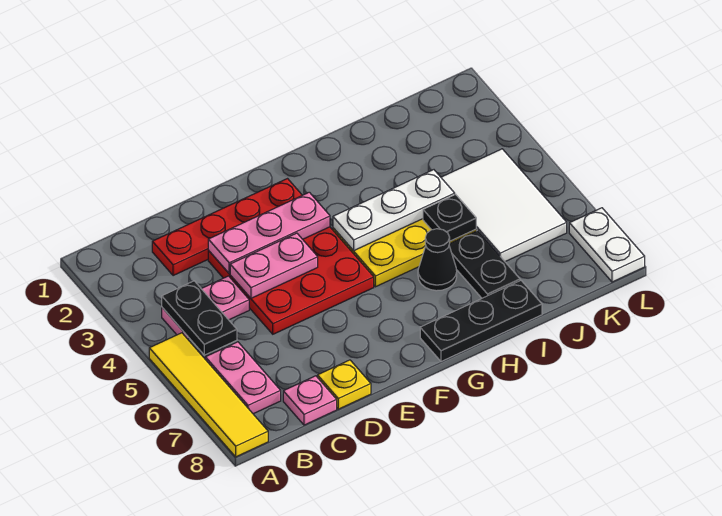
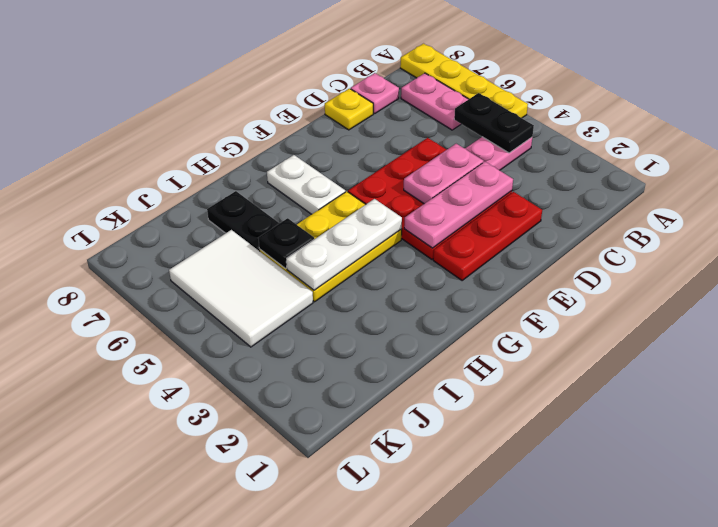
yellow 1x4 tile [149,333,268,457] -> yellow 1x4 plate [400,44,528,118]
red 1x4 plate [152,179,302,276] -> red 1x3 plate [433,192,542,280]
black 1x3 plate [420,281,542,361] -> none
black 1x1 cone [418,229,457,291] -> none
white 1x2 plate [569,208,645,282] -> white 1x2 plate moved to [267,155,345,214]

